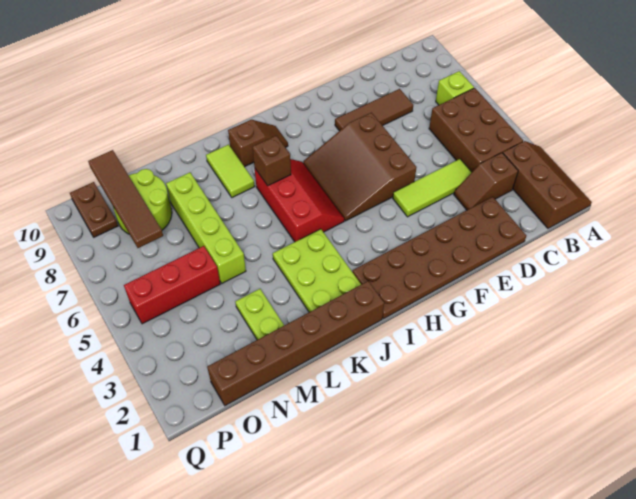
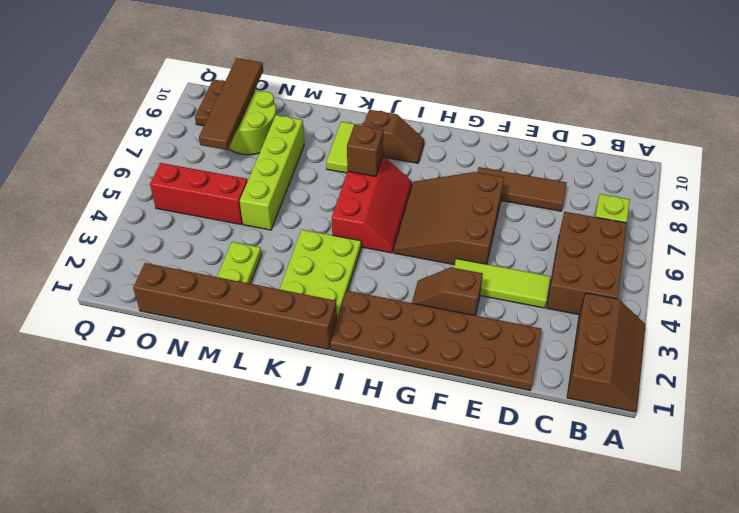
brown 1x2 slope [454,153,518,210] -> brown 1x2 slope moved to [412,267,483,316]

